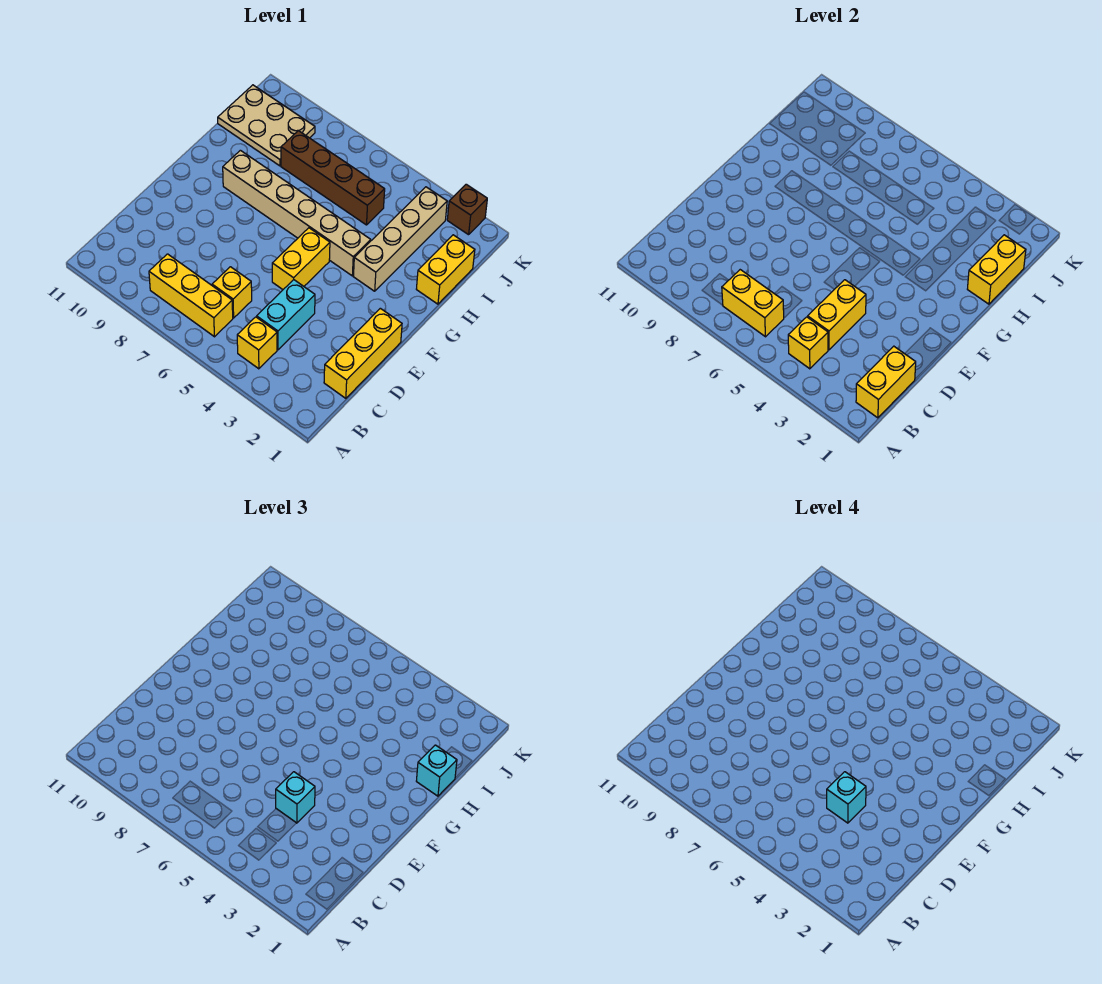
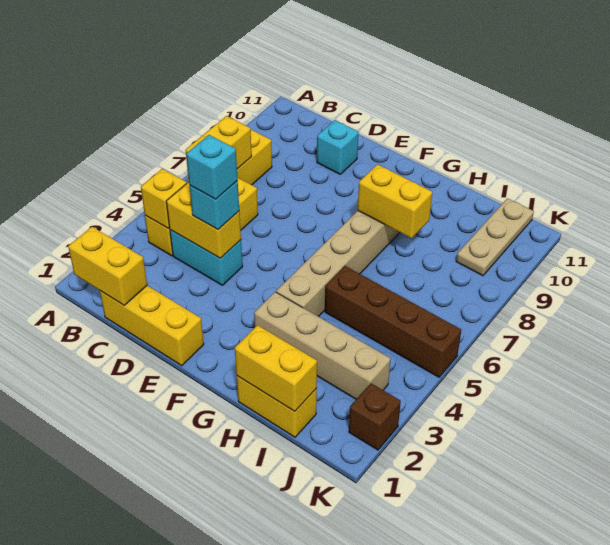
yellow 1x2 brick [272,228,330,289] -> yellow 1x2 brick moved to [358,164,432,238]
cyan 1x1 brick [416,745,457,796] -> cyan 1x1 brick moved to [317,120,359,174]
brown 1x4 brick [281,131,385,225] -> brown 1x4 brick turned to [325,266,461,377]
tan 2x3 plate [218,85,315,166] -> tan 1x3 plate [456,198,534,276]

